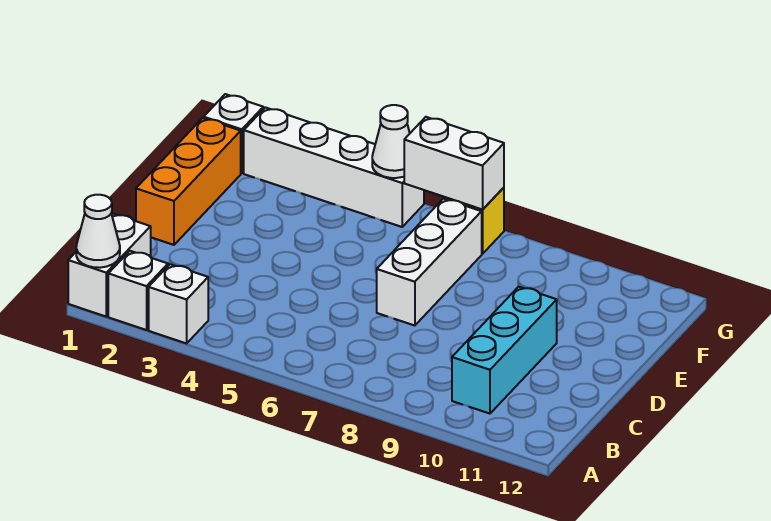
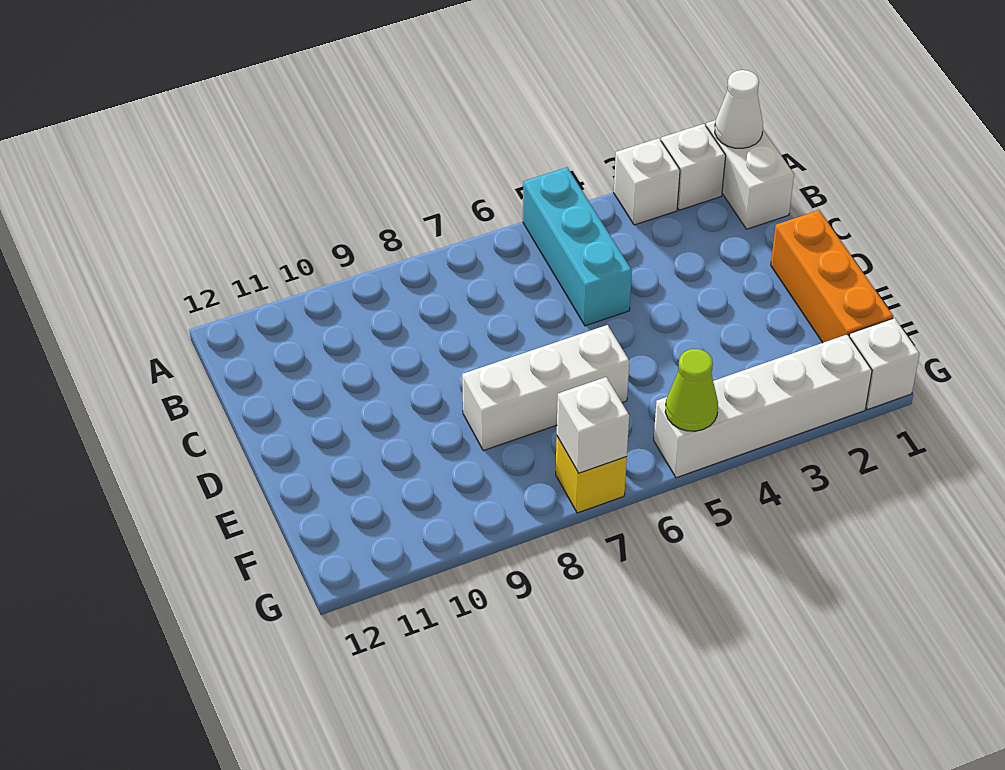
cyan 1x3 brick [452,287,557,414] -> cyan 1x3 brick moved to [523,167,632,326]
white 1x3 brick [377,199,482,326] -> white 1x3 brick turned to [462,325,629,451]
white 1x1 cone [372,105,410,178] -> lime 1x1 cone [665,349,718,431]
white 1x2 brick [404,117,504,210] -> white 1x1 brick [557,377,629,473]

